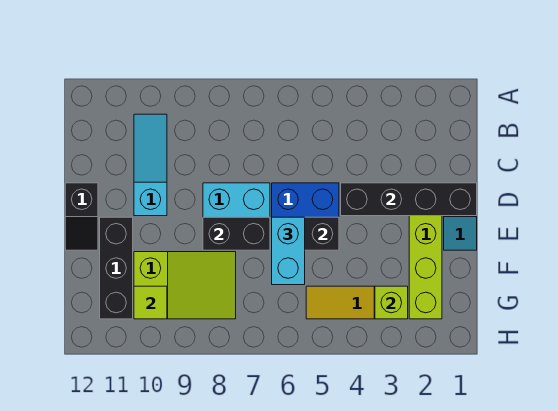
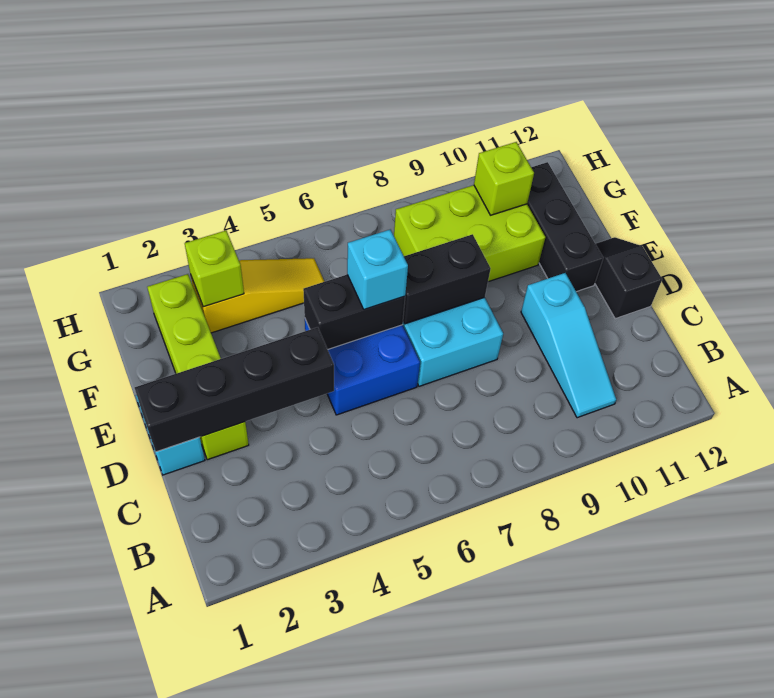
cyan 1x2 brick [272,217,305,285] -> cyan 1x1 brick [347,230,408,310]
lime 2x3 slope [134,252,236,319] -> lime 2x3 brick [394,185,545,282]
lime 1x1 tile [134,286,167,319] -> lime 1x1 brick [474,142,534,215]

